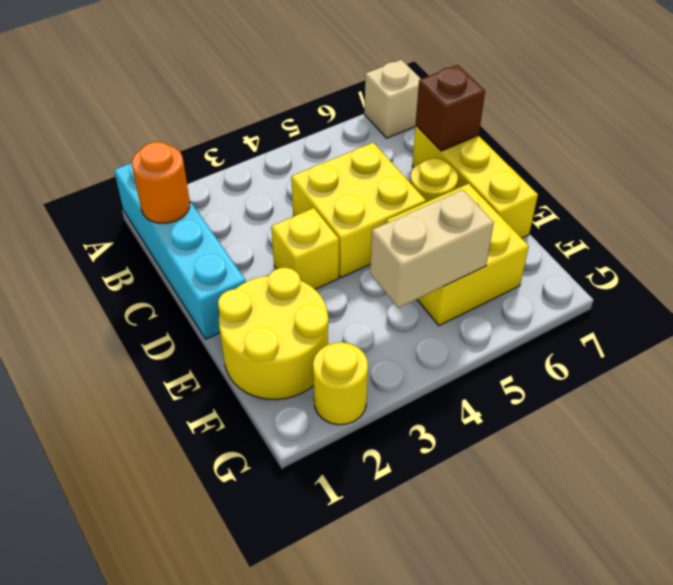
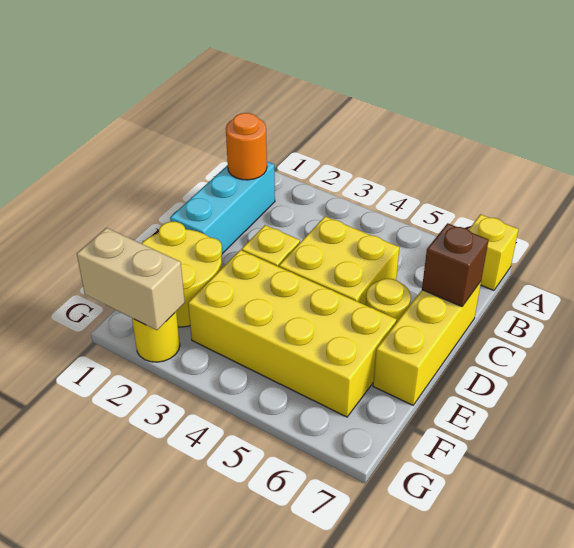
cyan 1x4 brick [114,163,246,339] -> cyan 1x3 brick [170,162,275,254]
tan 1x1 brick [364,60,421,138] -> yellow 1x1 brick [469,214,518,290]
yellow 2x2 brick [386,184,529,326] -> yellow 2x4 brick [188,250,396,417]
tan 1x2 brick [370,190,494,308] -> tan 1x2 brick moved to [77,228,185,330]

